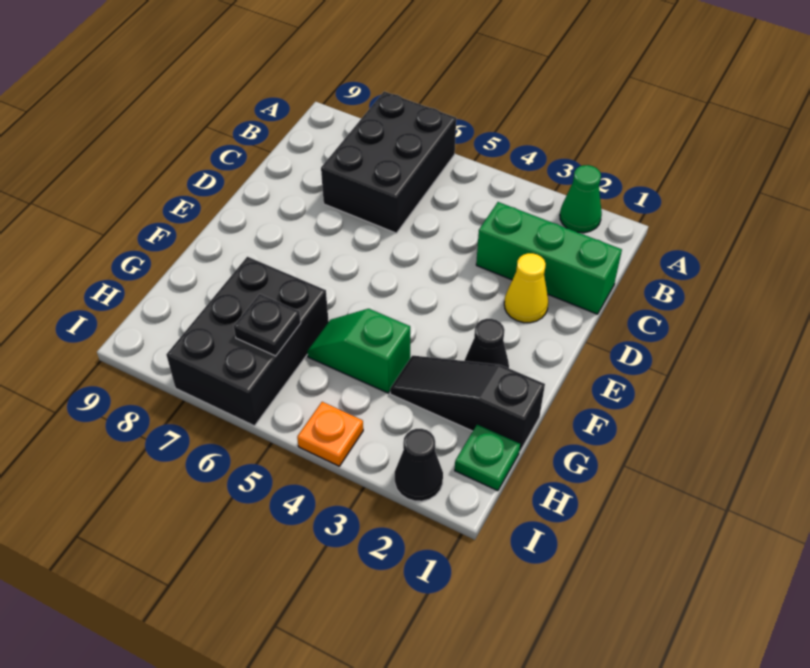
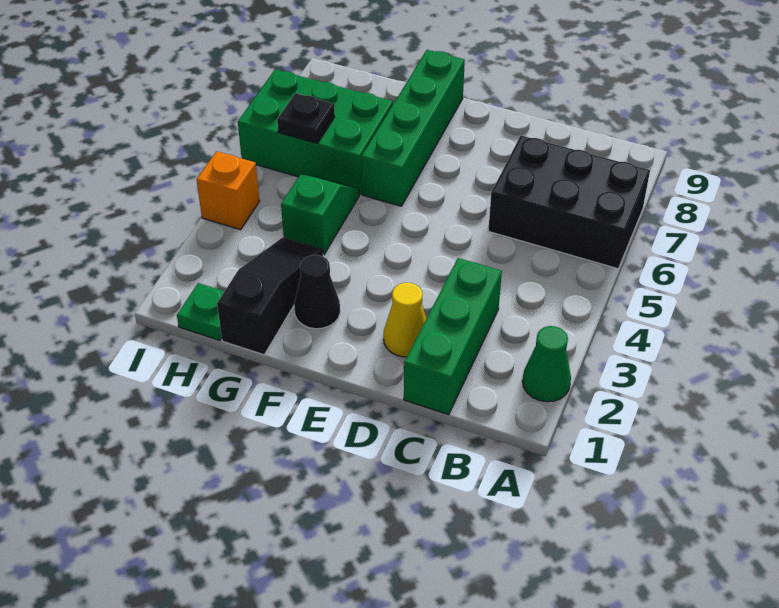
none -> green 1x4 brick [361,50,465,206]
black 2x3 brick [166,257,329,426] -> green 2x3 brick [238,70,393,194]
black 1x1 cone [395,429,443,501] -> none
orange 1x1 plate [297,402,363,466] -> orange 1x1 brick [197,151,259,230]

